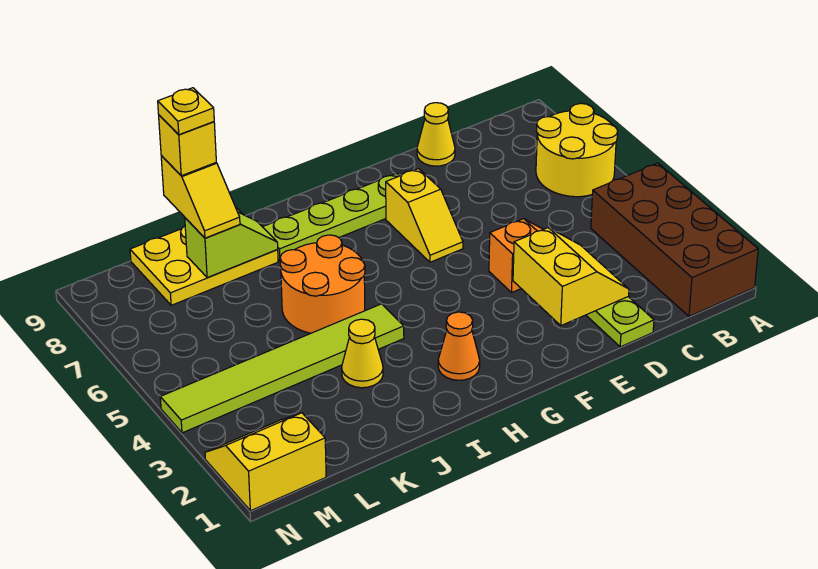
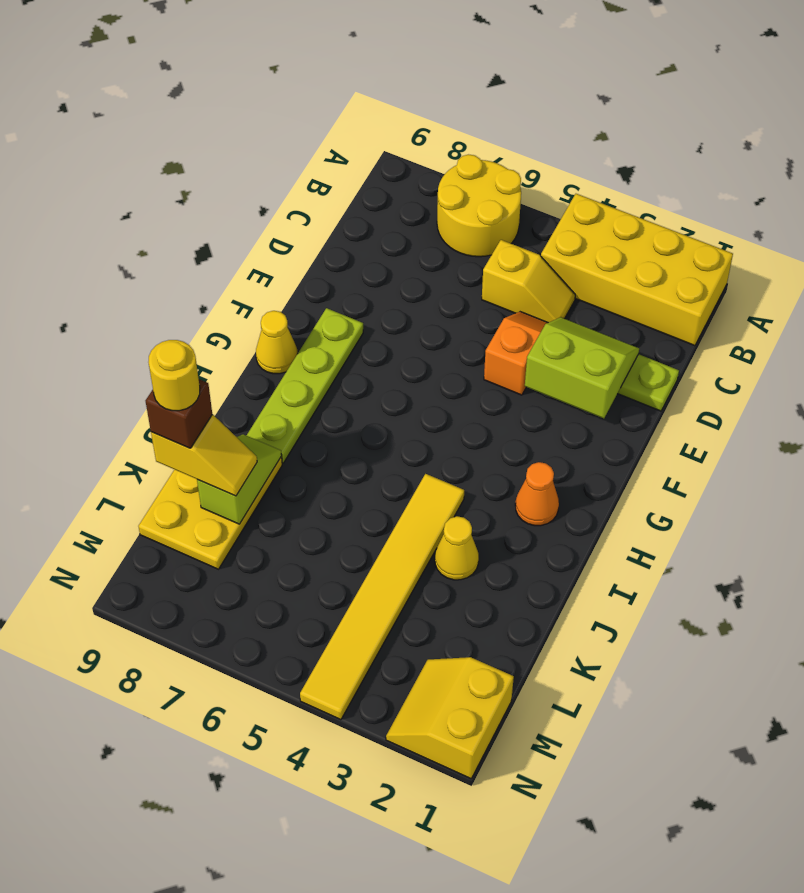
brown 2x4 brick [591,163,758,316] -> yellow 2x4 brick [541,194,733,346]
yellow 2x2 slope [513,228,629,326] -> lime 2x2 slope [525,317,639,418]
yellow 1x1 cone [417,103,455,166] -> yellow 1x1 cone moved to [256,311,298,374]
yellow 1x2 slope [386,169,463,262] -> yellow 1x2 slope moved to [482,240,575,323]
lime 1x6 tile [160,304,404,433] -> yellow 1x6 tile [300,474,464,720]
orange 2x2 round brick [280,235,365,333] -> none
yellow 1x1 brick [159,115,216,176] -> brown 1x1 brick [146,379,212,448]
yellow 1x1 plate [158,88,214,135] -> yellow 1x1 round brick [148,340,200,411]

